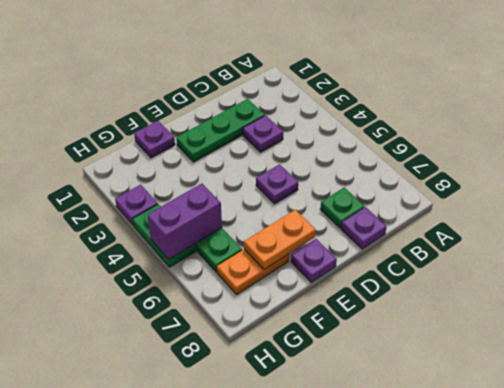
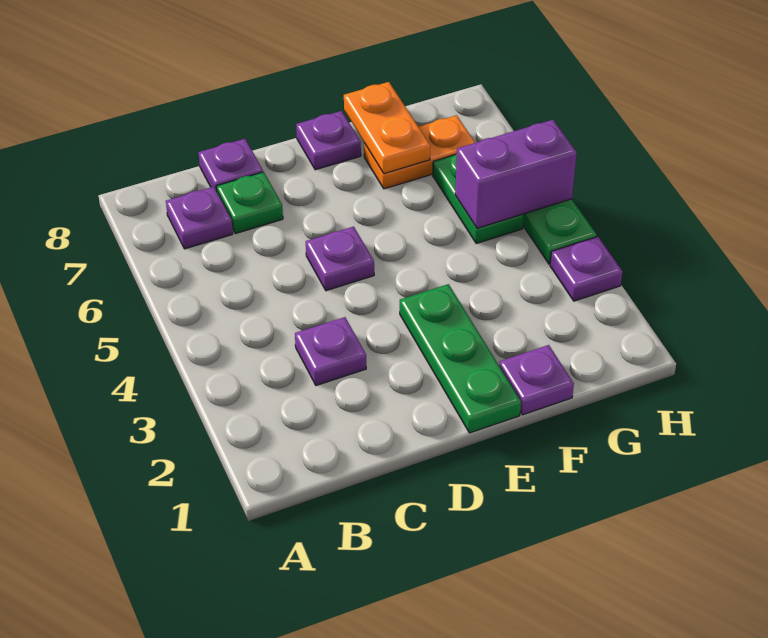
none -> purple 1x1 plate [166,187,233,249]
green 1x3 plate [176,99,265,162] -> green 1x3 plate turned to [400,284,521,433]
orange 1x2 plate [244,210,316,269] -> orange 1x2 plate turned to [344,82,430,174]

